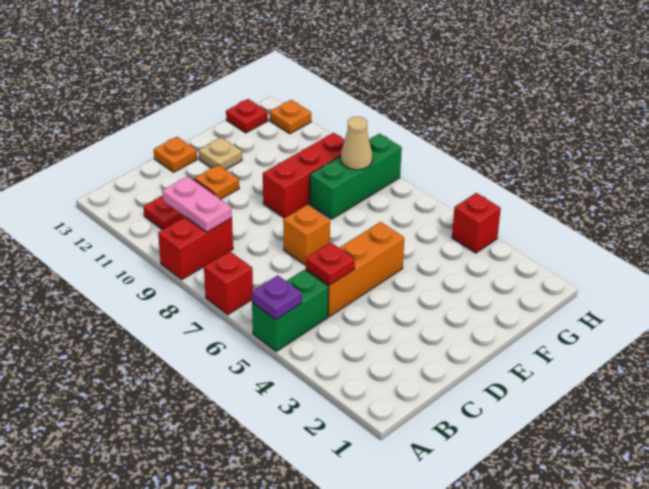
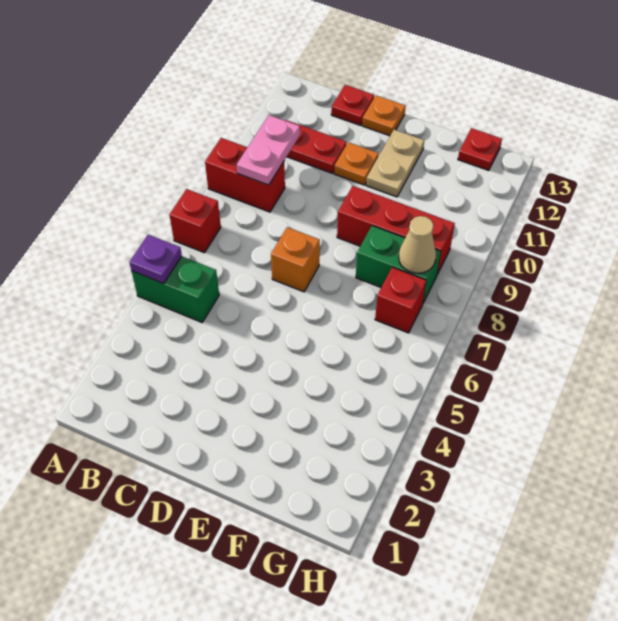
orange 1x3 brick [306,222,404,317] -> none
red 1x1 plate [306,242,355,285] -> red 1x1 plate moved to [331,85,374,126]
tan 1x1 plate [199,138,242,170] -> tan 1x2 plate [366,130,424,197]
green 1x3 brick [310,134,402,219] -> green 1x2 brick [356,226,441,303]
red 1x1 brick [452,193,501,253] -> red 1x1 brick moved to [375,267,426,333]
orange 1x1 plate [270,100,311,134] -> none

